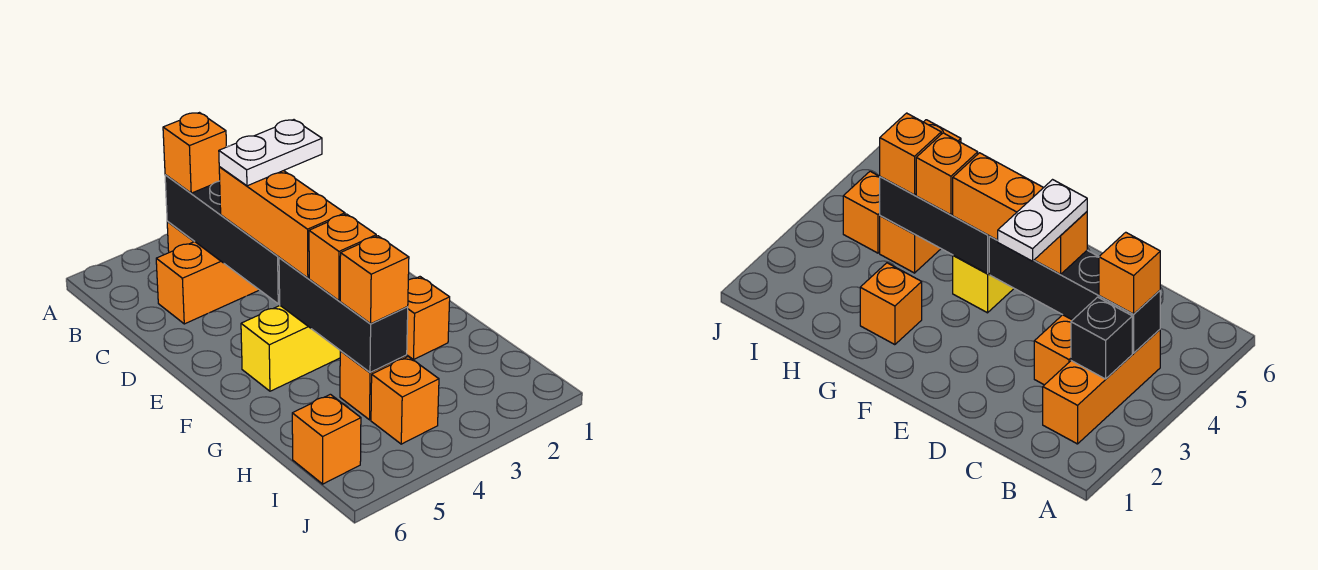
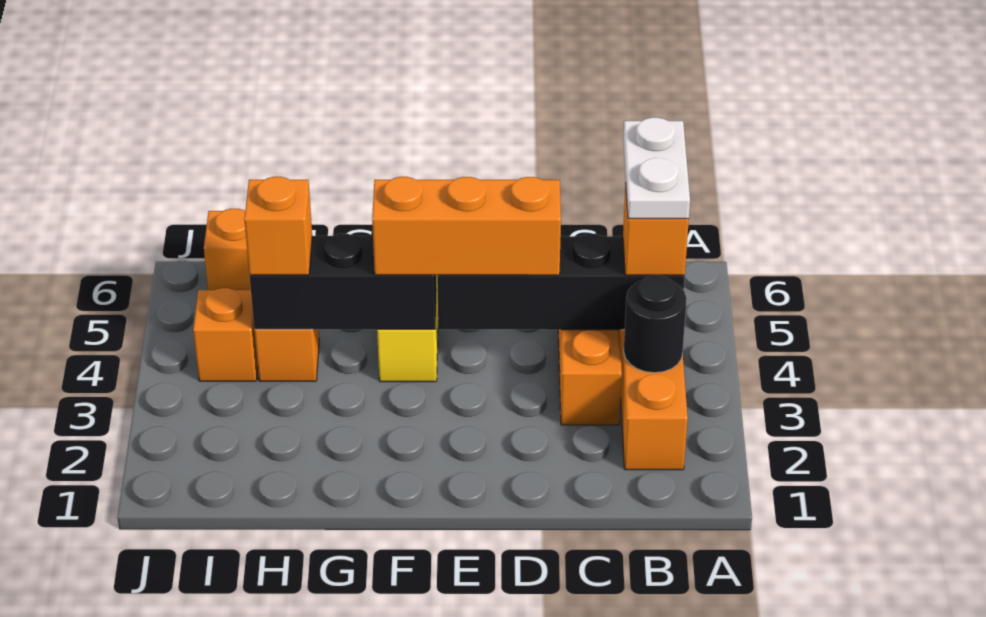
black 1x1 brick [1071,297,1132,379] -> black 1x1 round brick [624,276,687,373]
white 1x2 plate [219,120,322,186] -> white 1x2 plate moved to [623,117,690,219]
orange 1x1 brick [407,277,450,360] -> none
orange 1x1 brick [309,214,376,301] -> none

